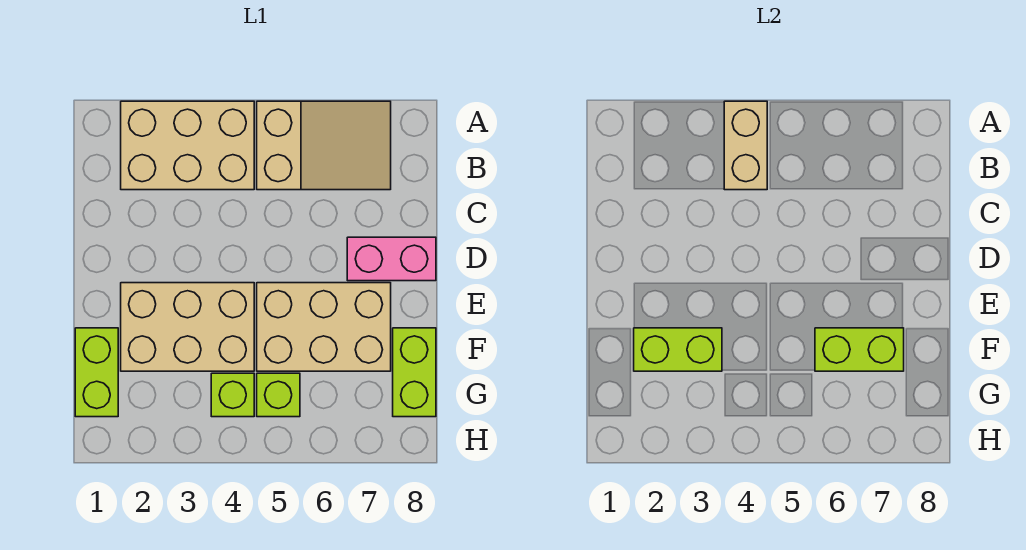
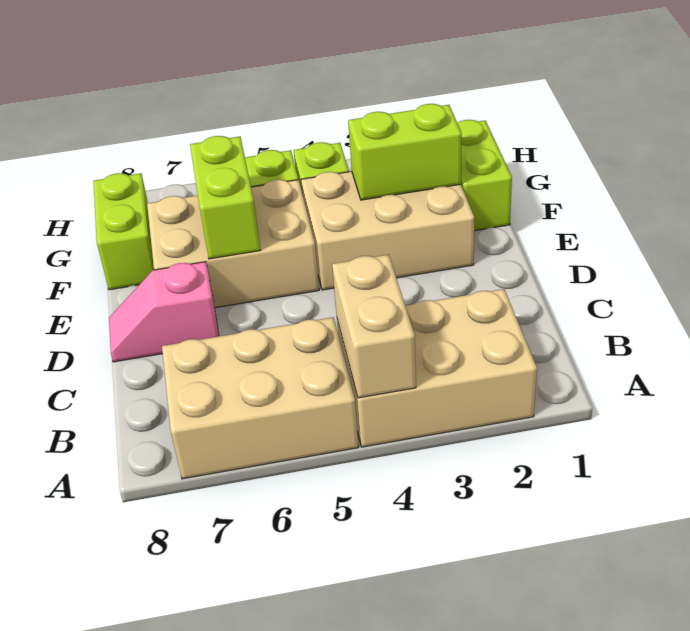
tan 2x3 slope [257,101,391,190] -> tan 2x3 brick [162,317,359,479]
pink 1x2 brick [347,237,436,281] -> pink 1x2 slope [109,262,219,362]
lime 1x2 brick [815,328,904,371] -> lime 1x2 brick turned to [190,136,260,259]

